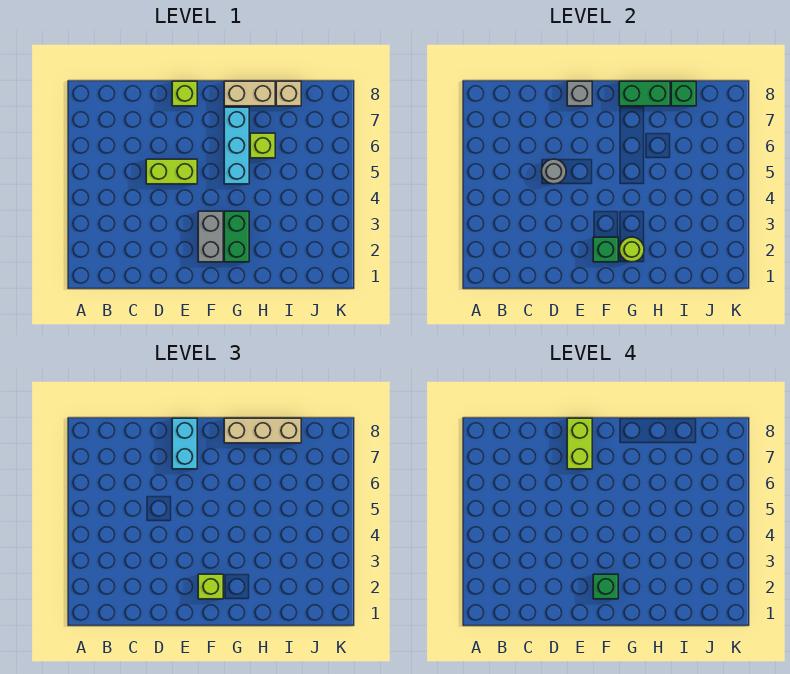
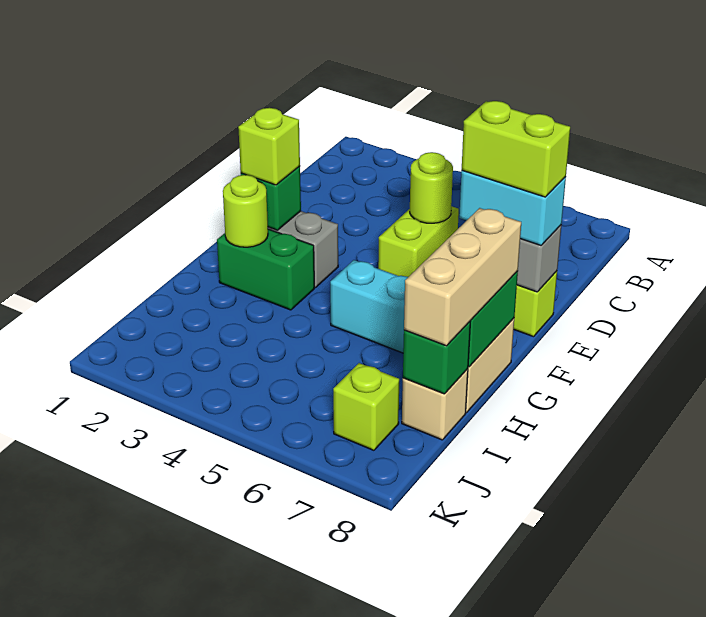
grey 1x1 round brick [542,159,566,184] -> lime 1x1 round brick [410,152,453,223]
green 1x1 brick [593,574,618,599] -> none
lime 1x1 brick [250,133,275,158] -> lime 1x1 brick moved to [333,363,399,450]

